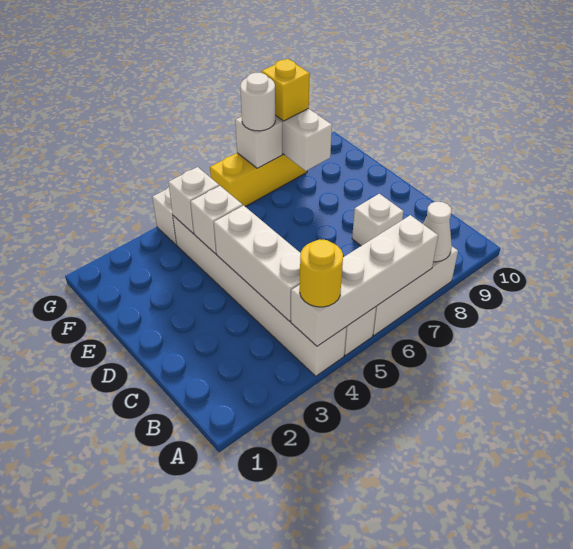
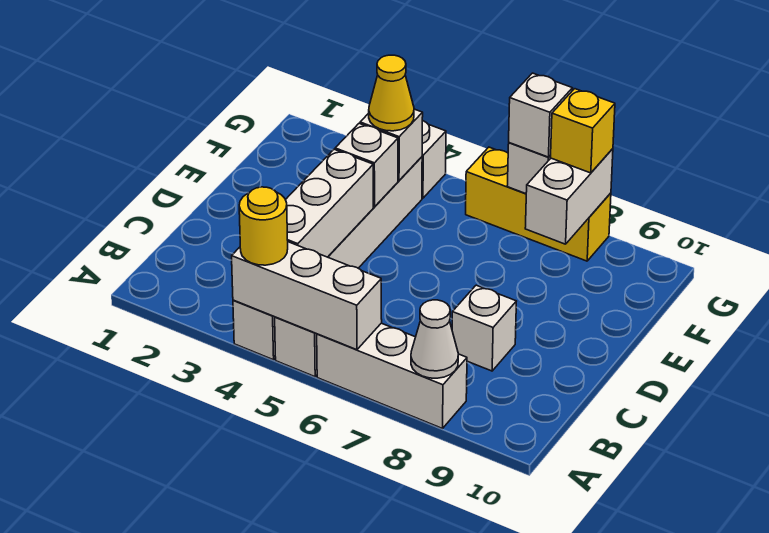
white 1x4 brick [291,215,438,346] -> white 1x3 brick [232,242,382,350]
none -> yellow 1x1 cone [369,55,414,131]
white 1x1 round brick [240,73,275,131] -> white 1x1 brick [509,73,572,157]

